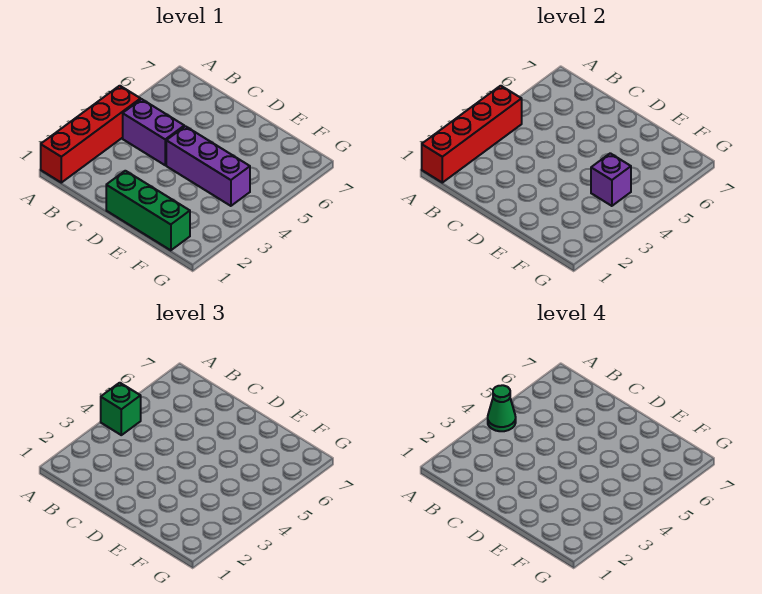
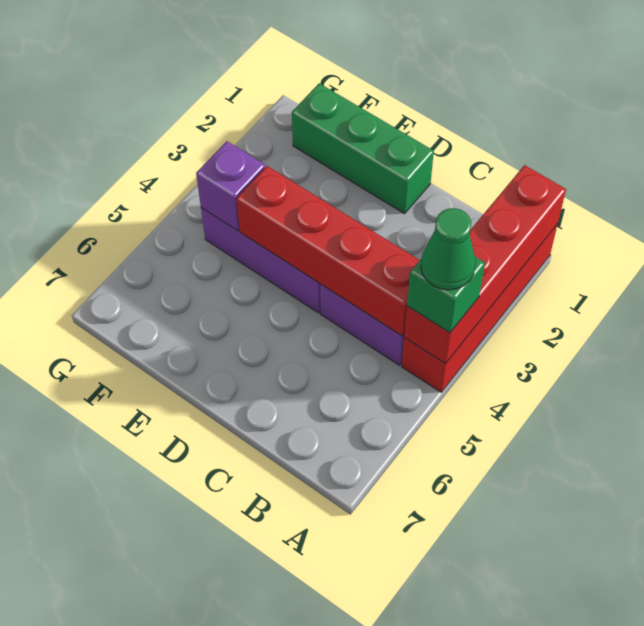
none -> red 1x4 brick [237,166,420,336]

